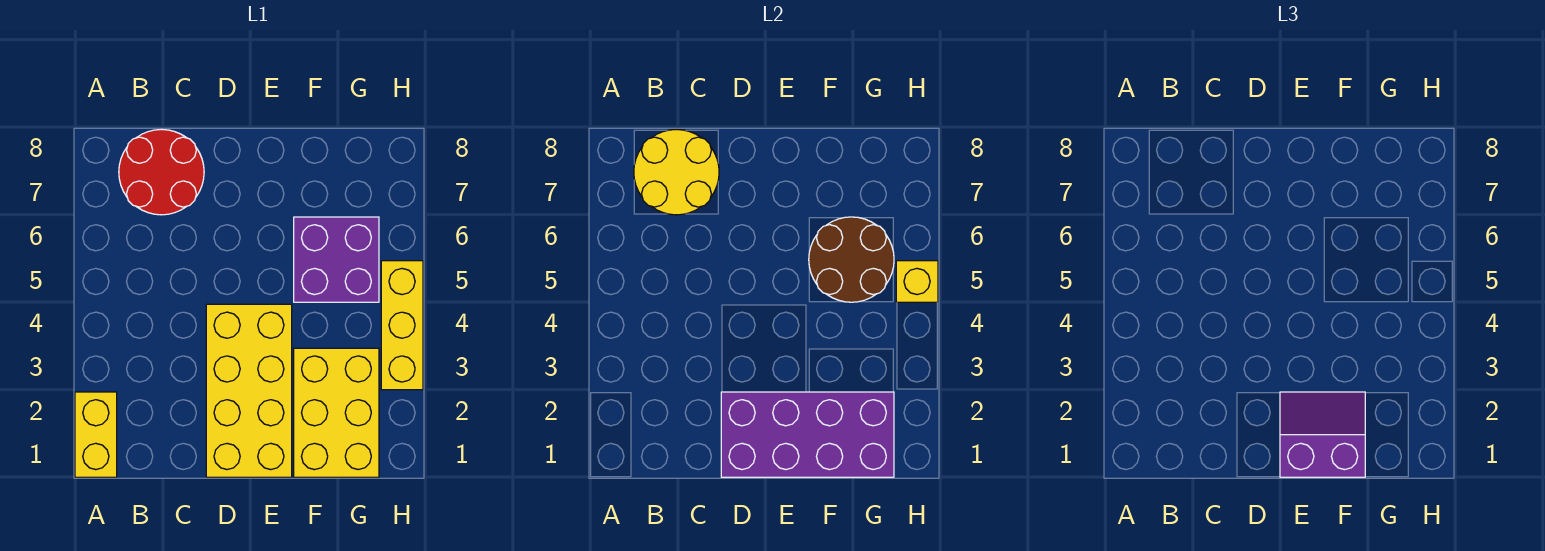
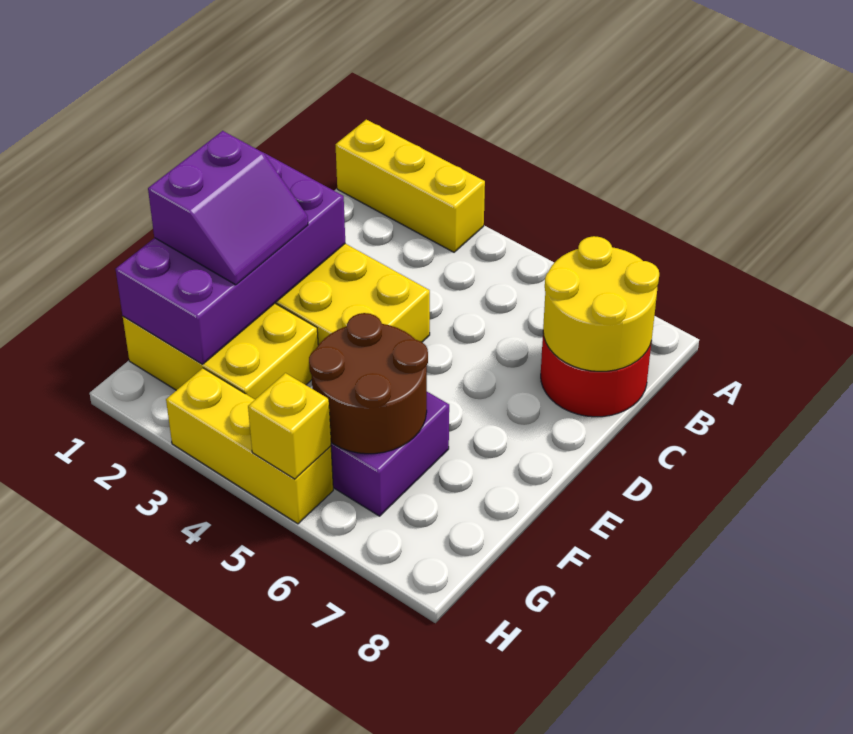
yellow 1x2 brick [75,392,117,477] -> yellow 1x3 brick [335,120,485,252]

